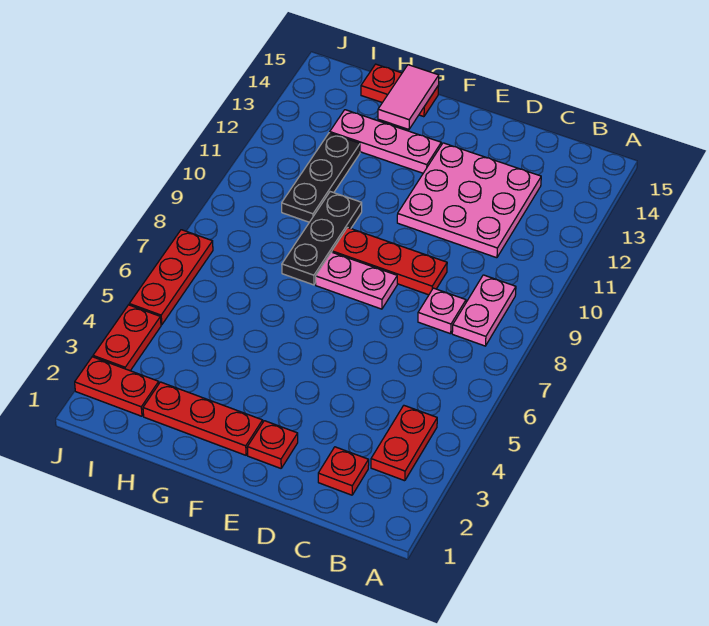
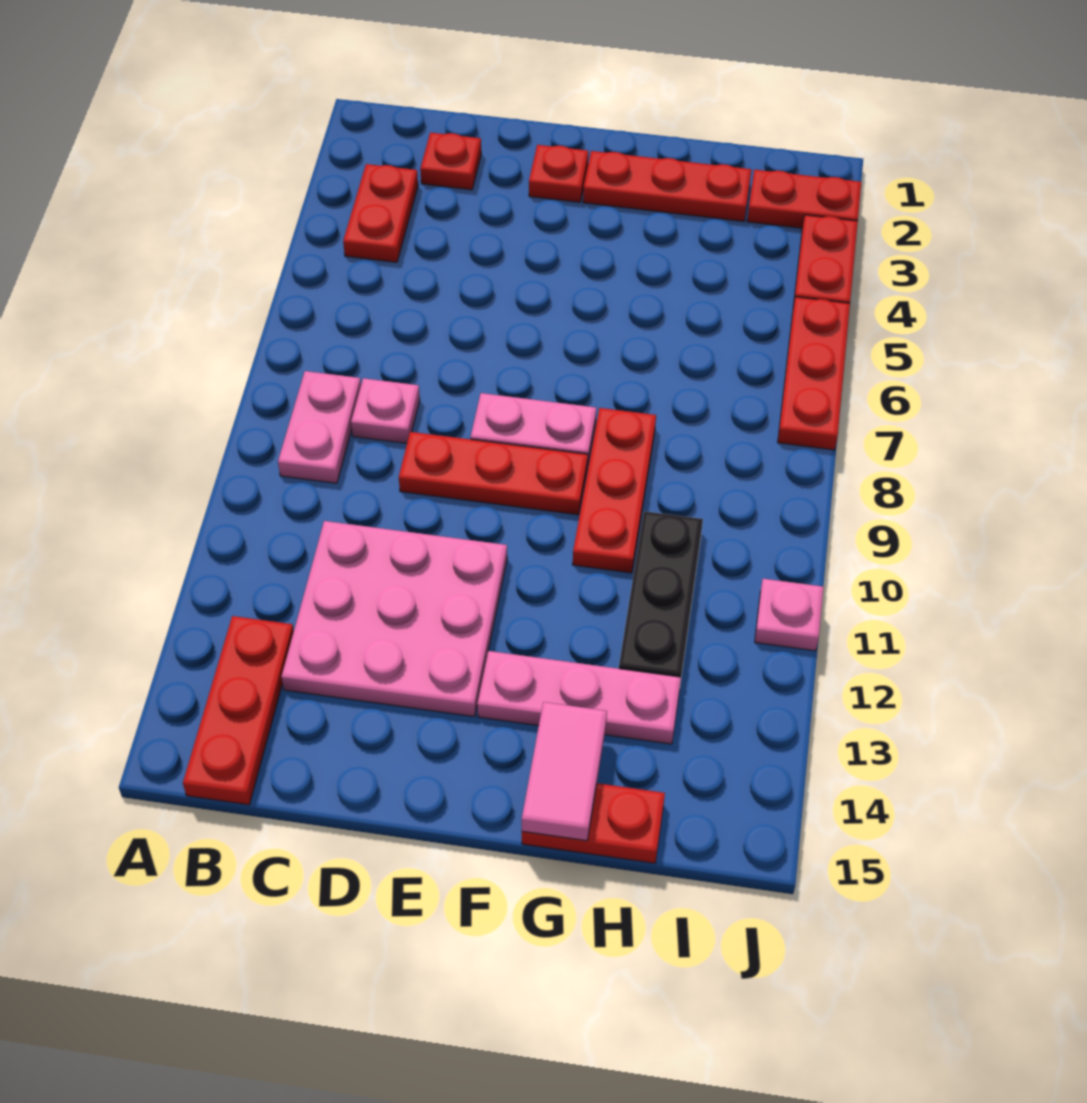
none -> red 1x3 plate [183,616,294,805]
black 1x3 plate [282,192,362,285] -> red 1x3 plate [573,408,656,573]
none -> pink 1x1 plate [755,579,823,651]

